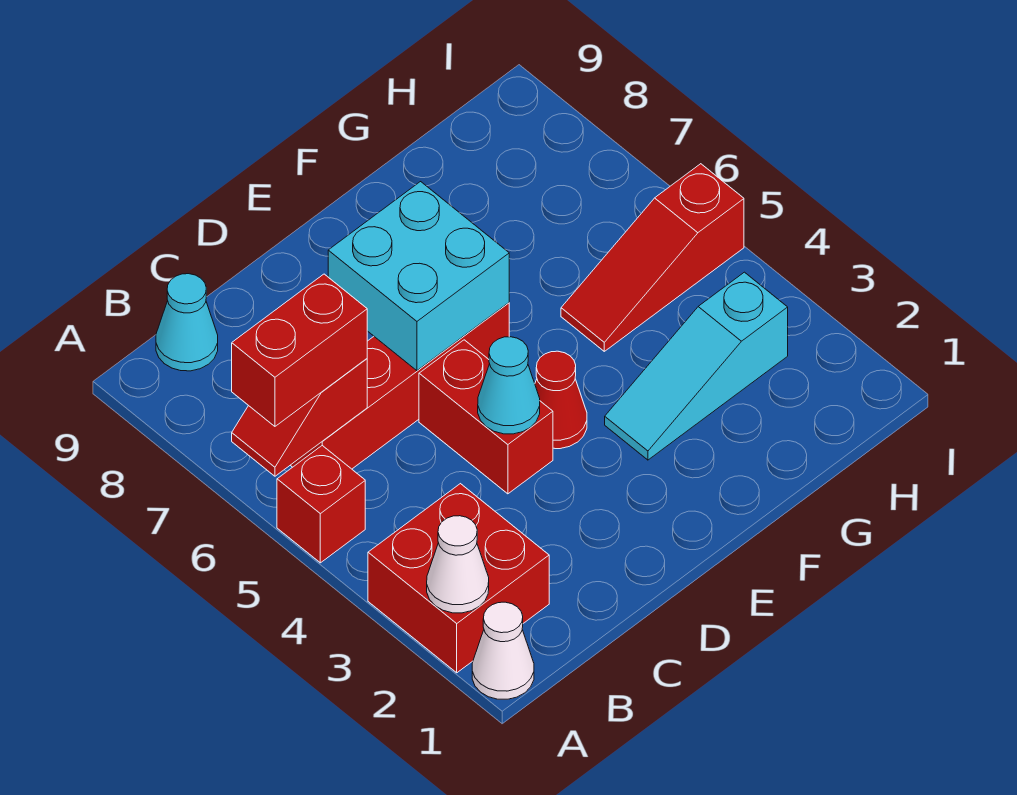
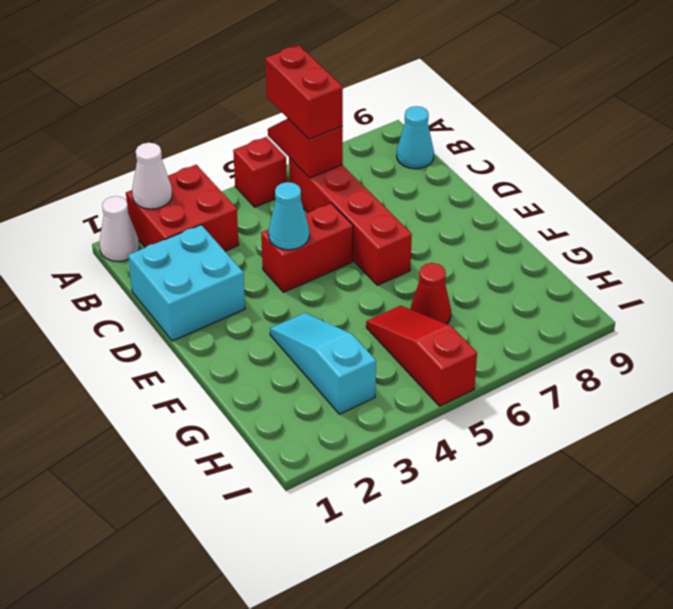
cyan 2x2 brick [328,182,509,371] -> cyan 2x2 brick moved to [128,225,245,341]
red 1x1 cone [535,351,587,449] -> red 1x1 cone moved to [410,263,451,324]

